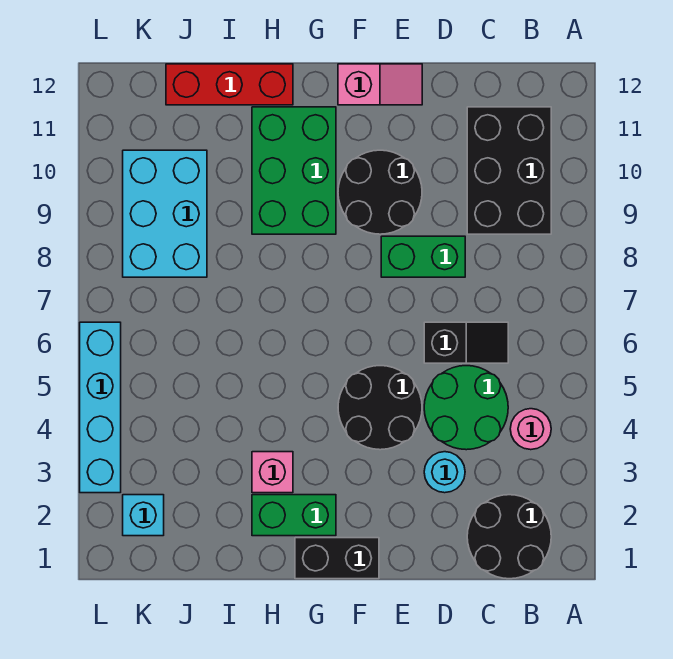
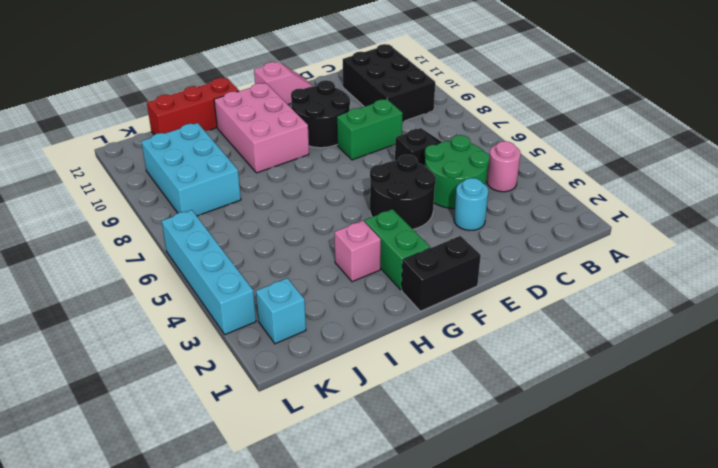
black 2x2 round brick [467,495,551,579] -> none
green 1x2 brick [252,495,336,536] -> green 1x2 brick turned to [365,209,430,290]
green 2x3 brick [252,107,336,234] -> pink 2x3 brick [214,83,309,173]

